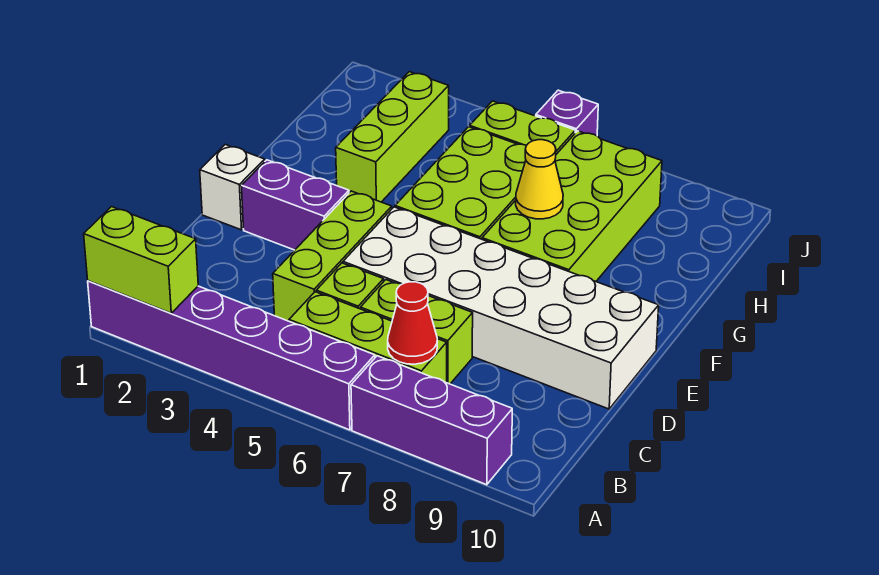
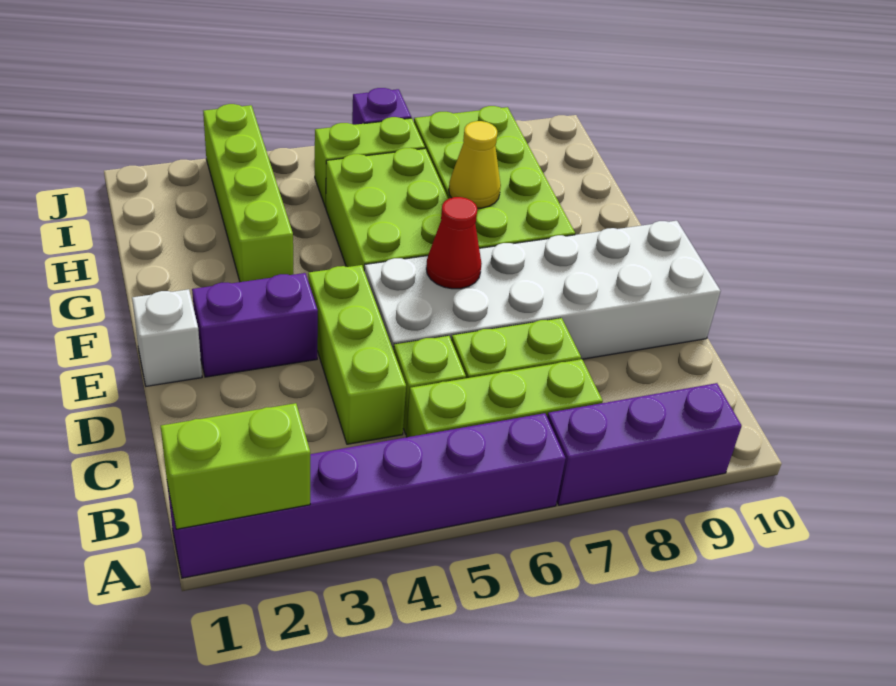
red 1x1 cone [388,282,437,364] -> red 1x1 cone moved to [426,197,482,289]
lime 1x3 brick [336,72,449,202] -> lime 1x4 brick [203,104,294,282]

